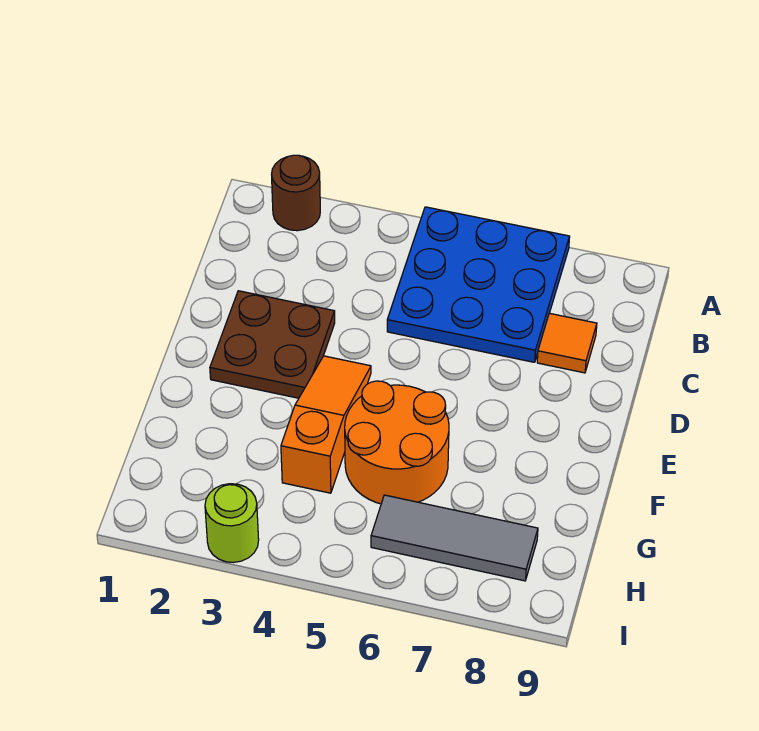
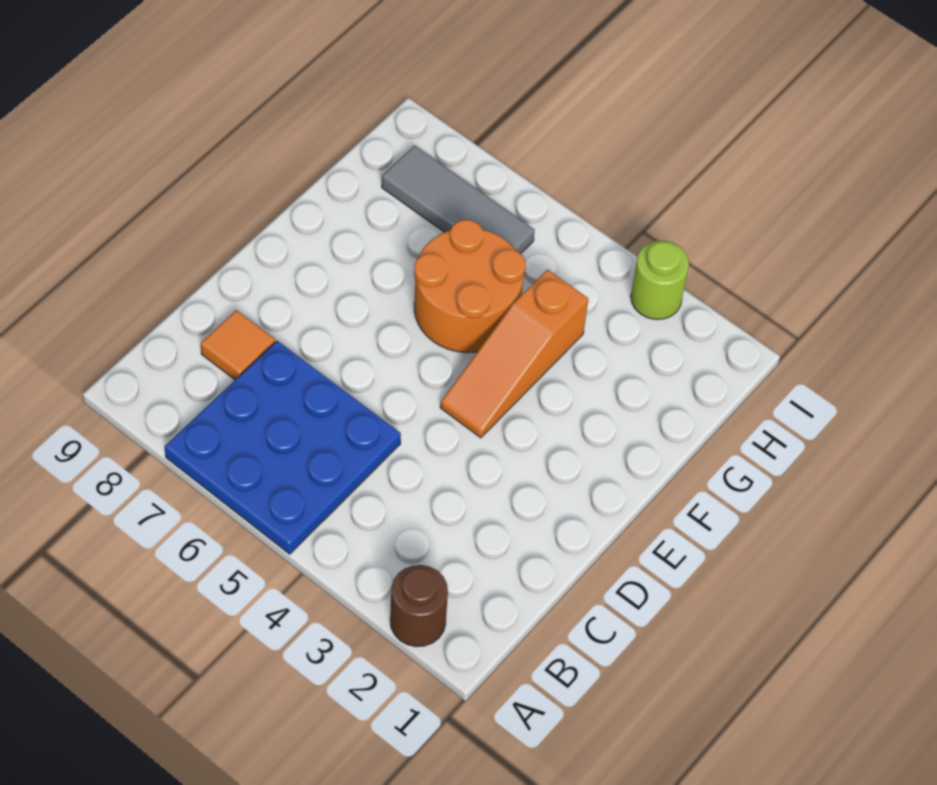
brown 2x2 plate [210,291,335,398] -> none

